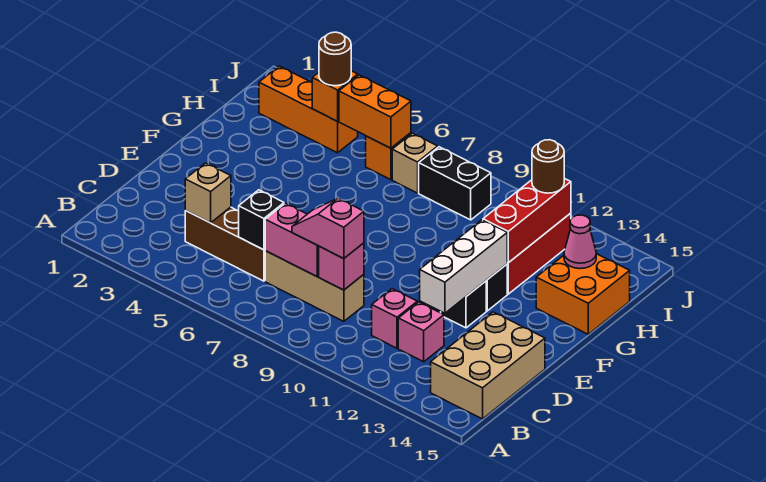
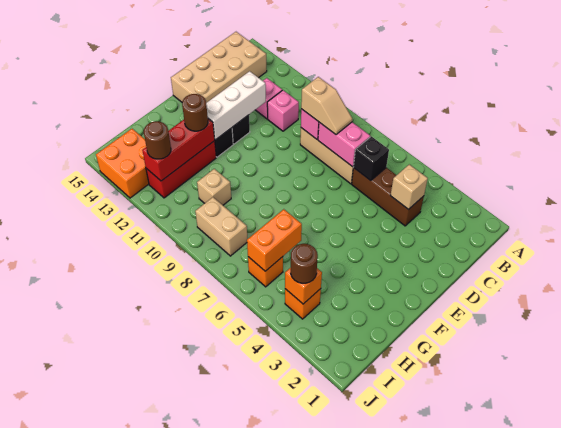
tan 2x3 brick [431,312,545,419] -> tan 2x4 brick [171,32,267,103]
pink 1x2 slope [292,198,364,259] -> tan 1x2 slope [301,77,352,135]
none -> brown 1x1 round brick [182,94,208,131]
orange 2x2 brick [536,254,630,334] -> orange 2x2 brick moved to [96,129,149,198]
pink 1x1 cone [564,215,596,269] -> none
orange 1x3 brick [259,66,358,153] -> orange 1x1 brick [285,289,321,319]
orange 1x2 brick [339,75,411,148] -> orange 1x2 brick turned to [247,209,302,271]
tan 1x1 brick [392,133,438,193] -> tan 1x1 brick moved to [197,169,231,205]
black 1x2 brick [419,147,491,220] -> tan 1x2 brick [195,197,247,256]

